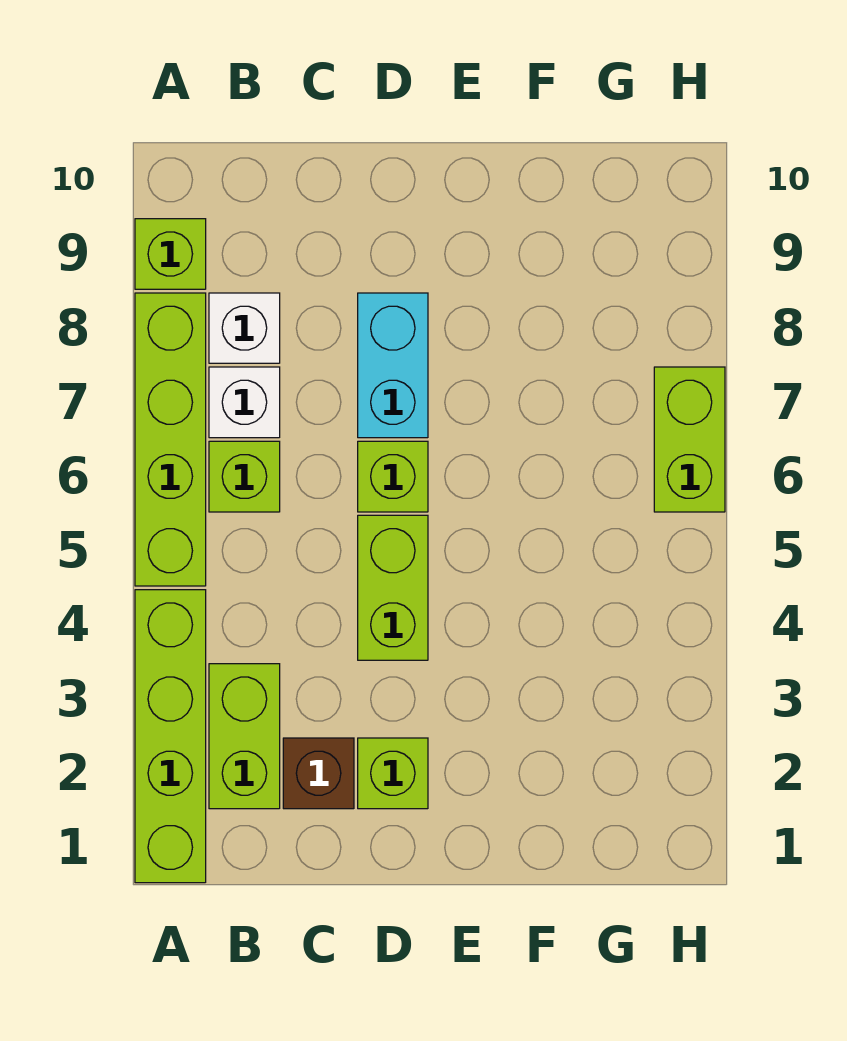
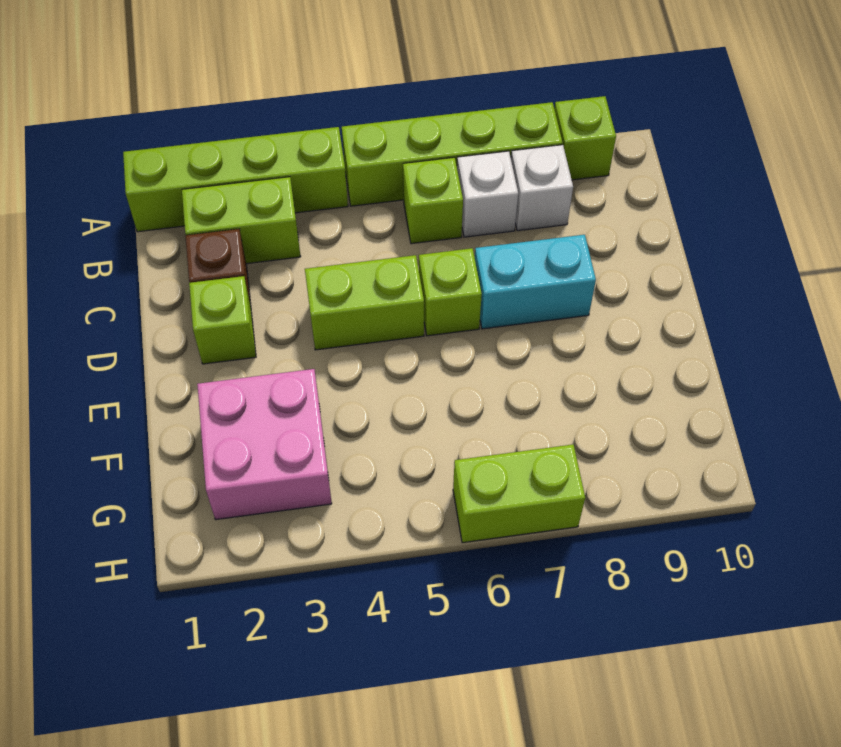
none -> pink 2x2 brick [197,369,332,520]

